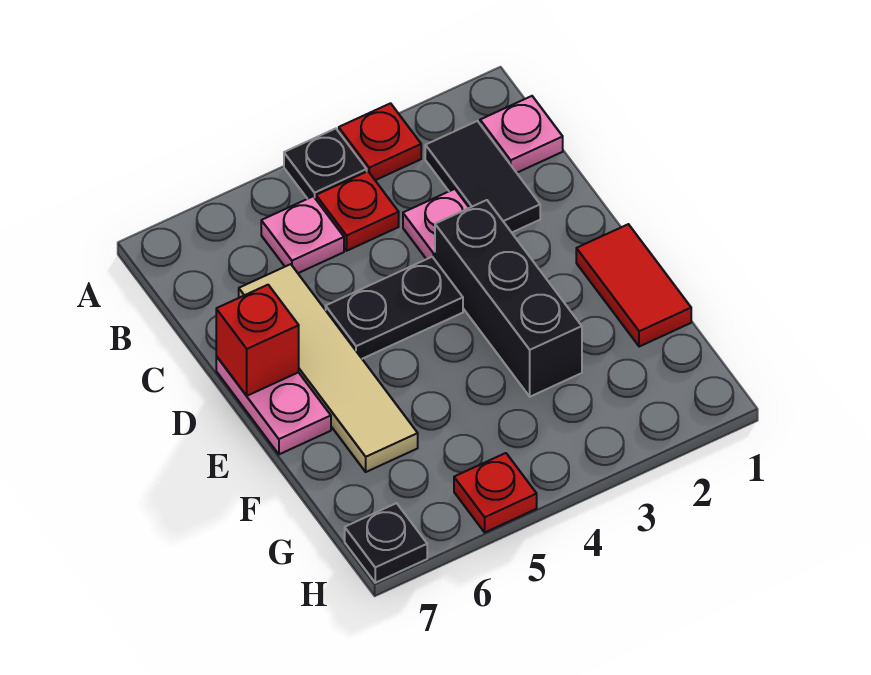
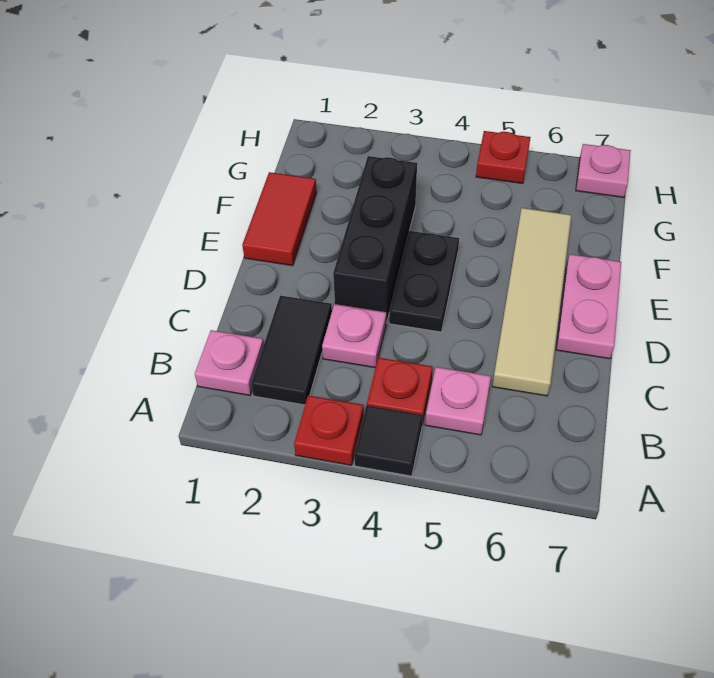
black 1x1 plate [284,129,367,199] -> black 1x1 tile [354,405,423,476]
black 1x2 plate [326,257,463,359] -> black 1x2 plate turned to [389,231,459,332]
red 1x1 brick [216,285,299,396] -> none
black 1x1 plate [345,503,427,583] -> pink 1x1 plate [576,144,631,197]

